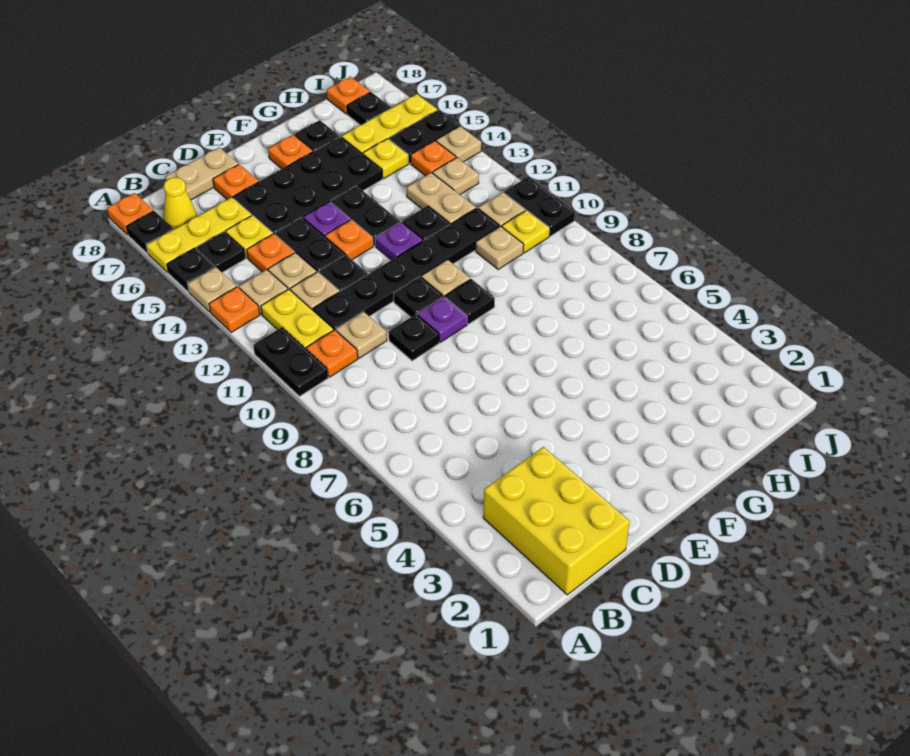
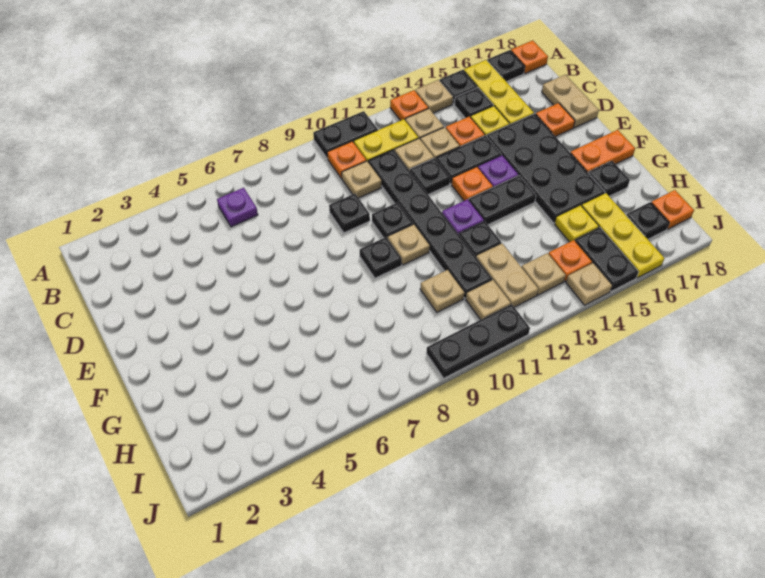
yellow 2x3 brick [483,447,630,595] -> none
yellow 1x1 cone [163,178,197,229] -> none
purple 1x1 plate [417,297,467,342] -> purple 1x1 plate moved to [217,188,258,227]
orange 1x1 plate [268,135,313,169] -> orange 1x2 plate [570,130,635,172]
tan 1x2 plate [407,173,476,224] -> tan 1x2 plate turned to [476,243,538,307]
yellow 1x1 plate [502,210,549,253] -> none
black 1x2 plate [504,177,575,236] -> black 1x3 plate [426,304,530,378]

